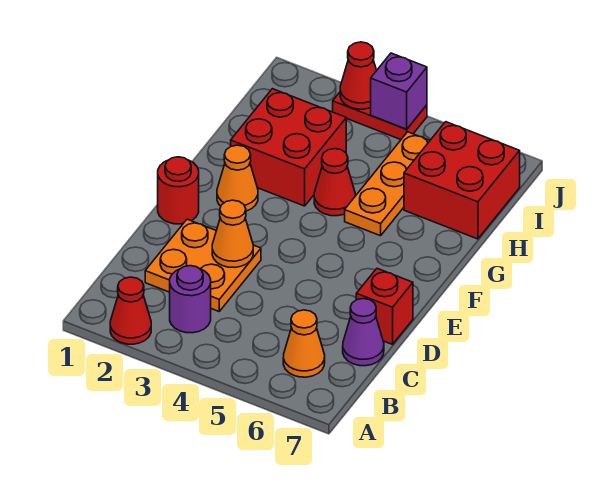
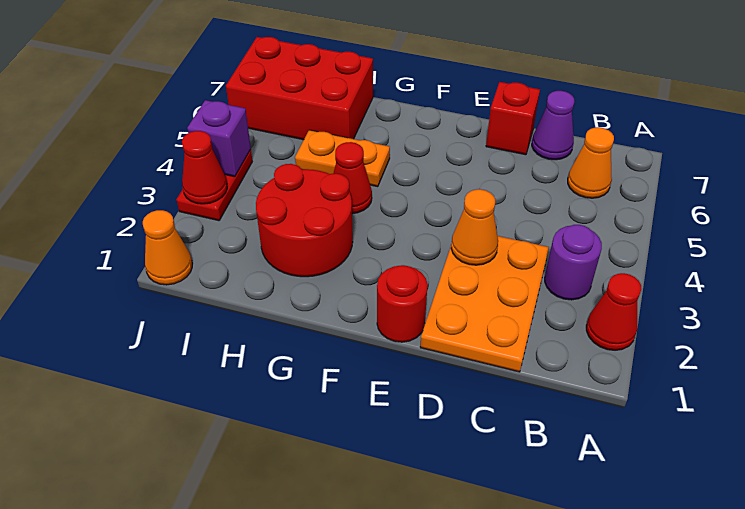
orange 2x2 plate [145,219,261,311] -> orange 2x3 plate [420,236,549,372]
orange 1x1 cone [217,145,258,211] -> orange 1x1 cone moved to [143,210,192,285]
red 2x2 brick [231,89,346,206] -> red 2x2 round brick [256,164,353,277]
orange 1x3 plate [345,132,430,236] -> orange 1x2 plate [295,130,390,187]
red 2x2 brick [404,122,520,239] -> red 2x3 brick [226,37,373,140]

